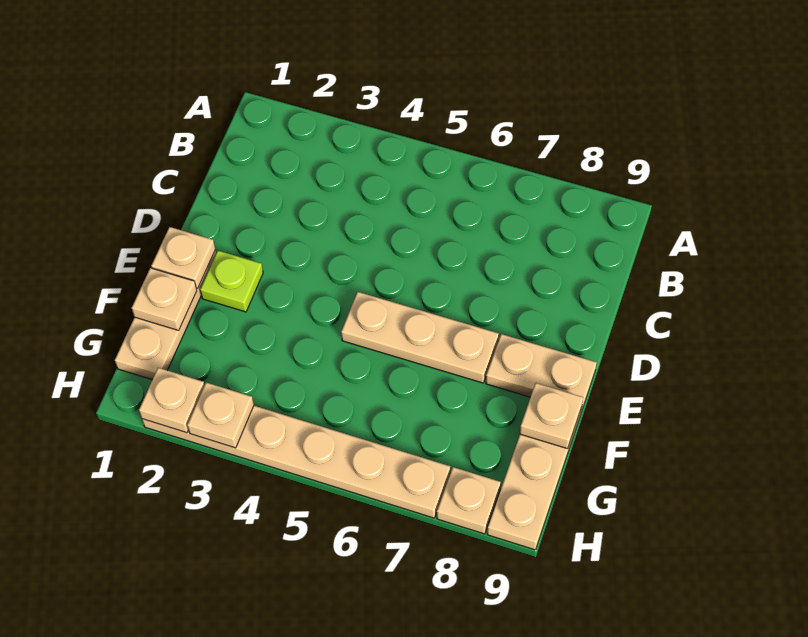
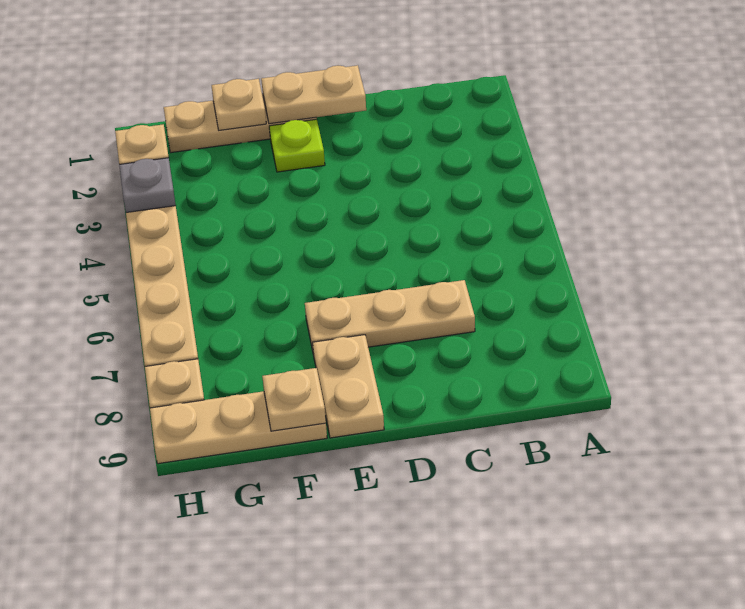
tan 1x1 plate [151,227,215,288] -> tan 1x2 plate [261,65,366,124]
tan 1x3 plate [341,292,499,383] -> tan 1x3 plate turned to [305,280,475,355]
tan 1x1 plate [187,383,254,448] -> grey 1x1 plate [119,158,176,212]

